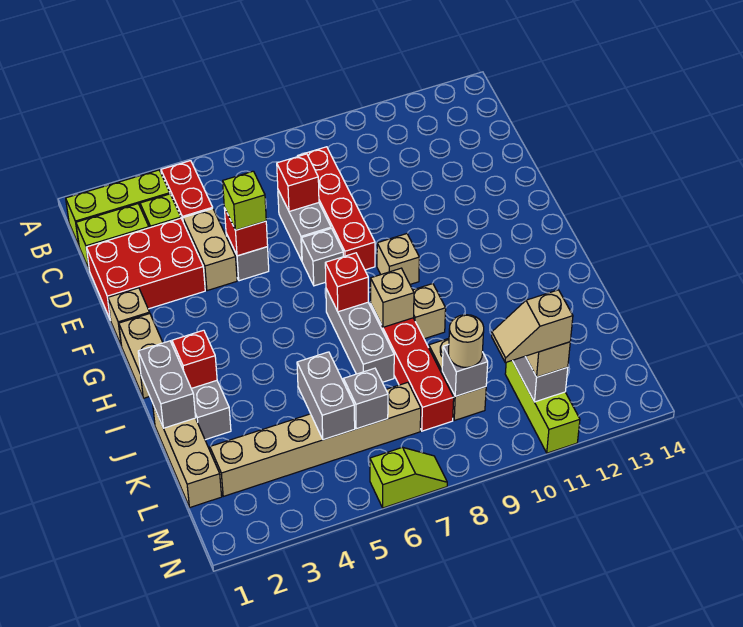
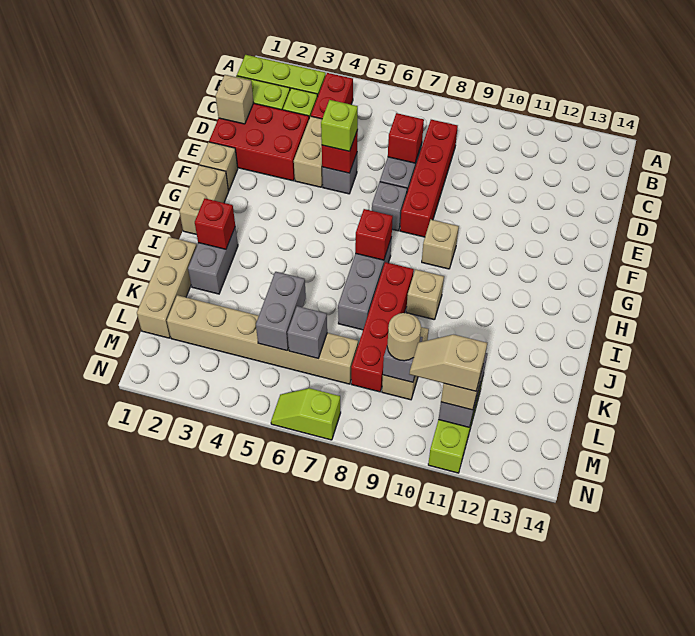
grey 1x2 brick [138,341,196,428] -> none
tan 1x1 brick [371,268,414,327] -> tan 1x1 brick moved to [216,75,253,124]
lime 1x2 slope [370,447,447,508] -> lime 1x2 slope turned to [271,388,341,440]

